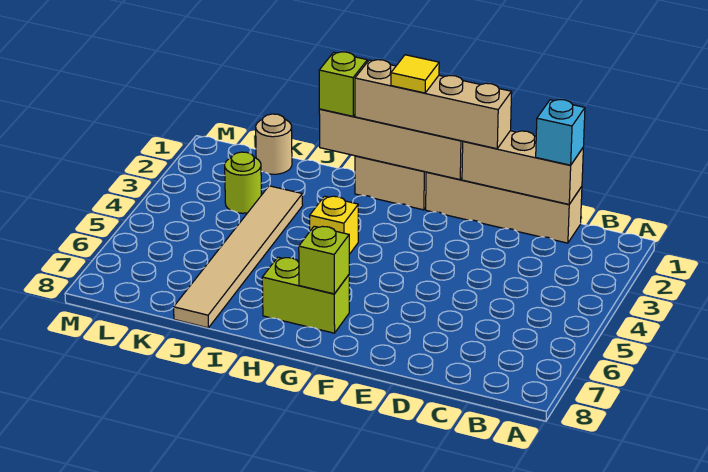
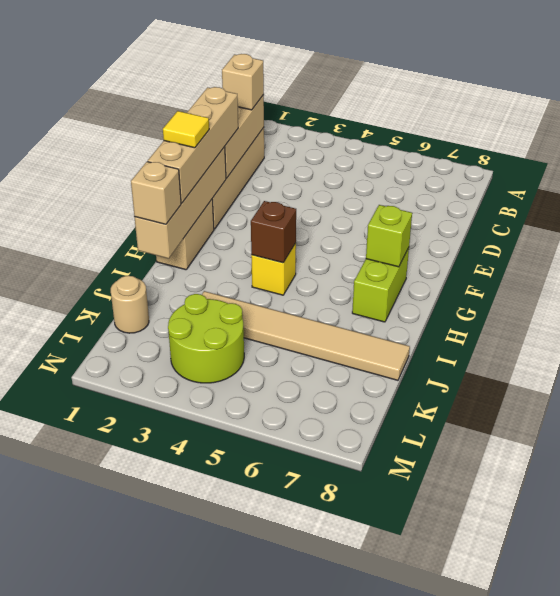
cyan 1x1 brick [536,100,585,165] -> tan 1x1 brick [222,54,264,110]
none -> brown 1x1 brick [251,201,296,263]
lime 1x1 brick [319,52,367,116] -> tan 1x1 brick [131,162,181,224]
lime 1x1 round brick [225,152,261,213] -> lime 2x2 round brick [168,294,244,383]

